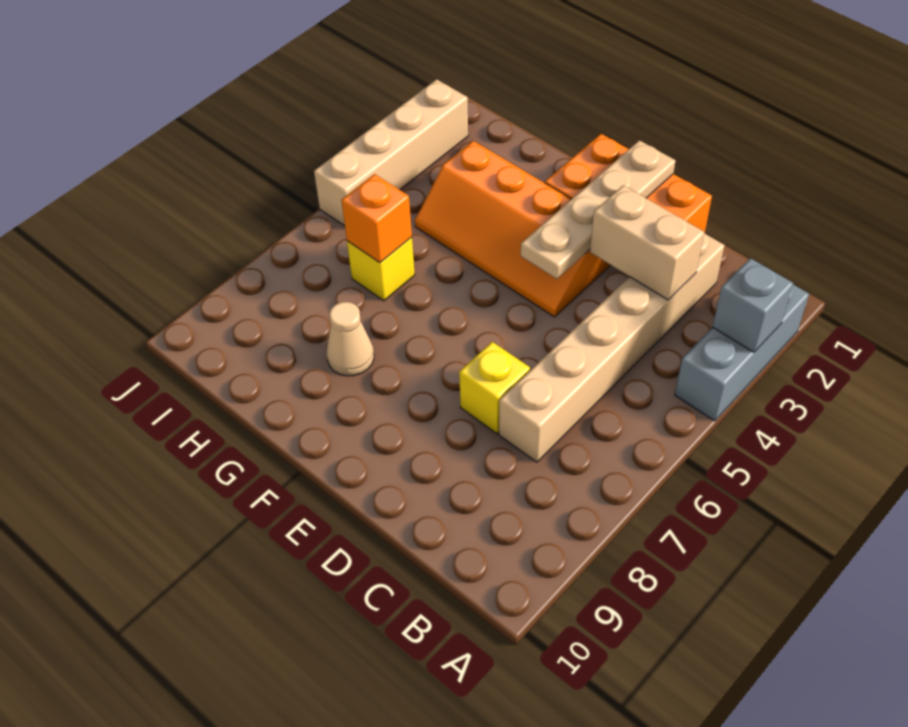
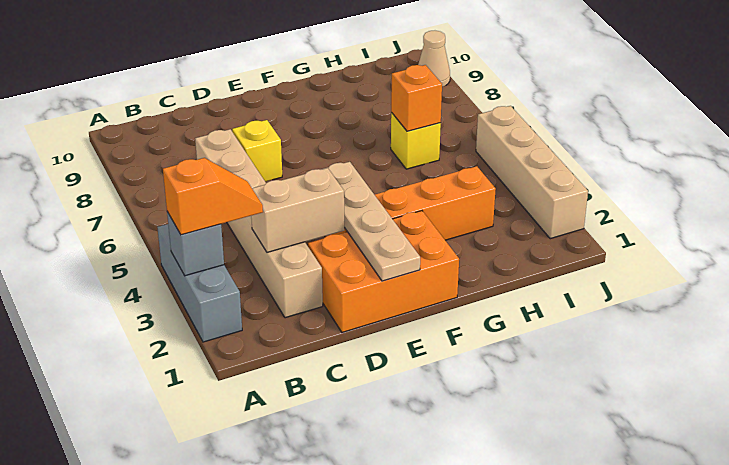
none -> orange 1x2 slope [163,158,263,235]
tan 1x1 cone [327,302,374,376] -> tan 1x1 cone moved to [418,31,450,87]

